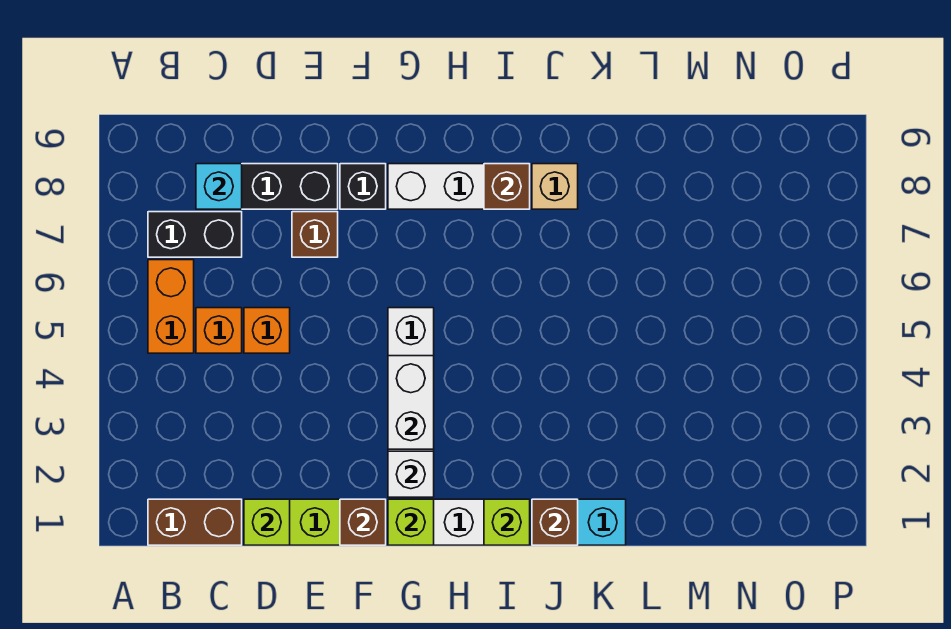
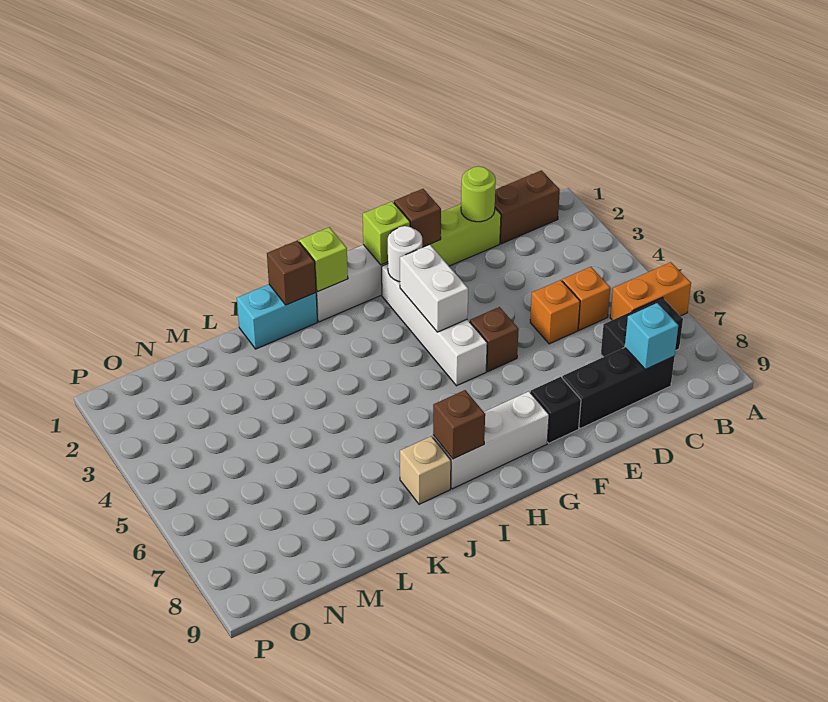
orange 1x2 brick [148,260,194,353] -> orange 1x2 brick turned to [610,262,691,320]
lime 1x1 brick [244,499,290,545] -> lime 1x1 round brick [461,166,496,222]
brown 1x1 brick [292,212,338,257] -> brown 1x1 brick moved to [470,307,519,371]
white 1x1 brick [388,451,434,497] -> white 1x1 round brick [388,226,422,282]

